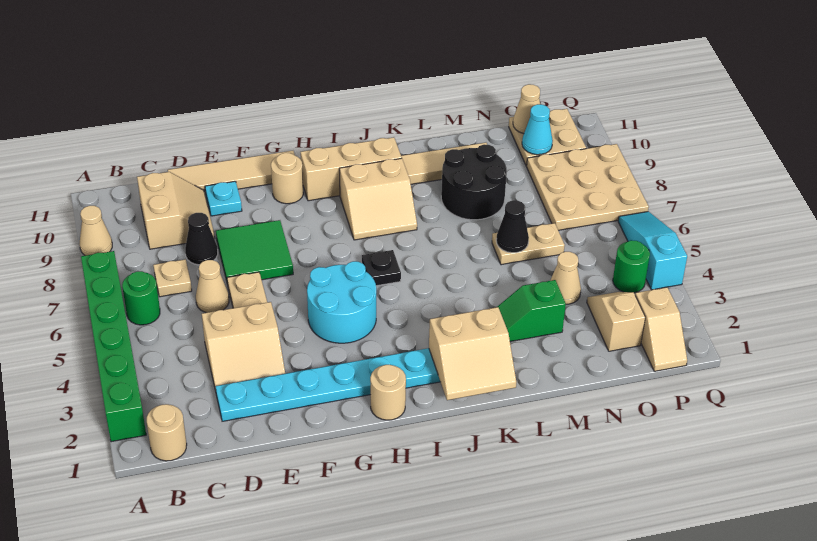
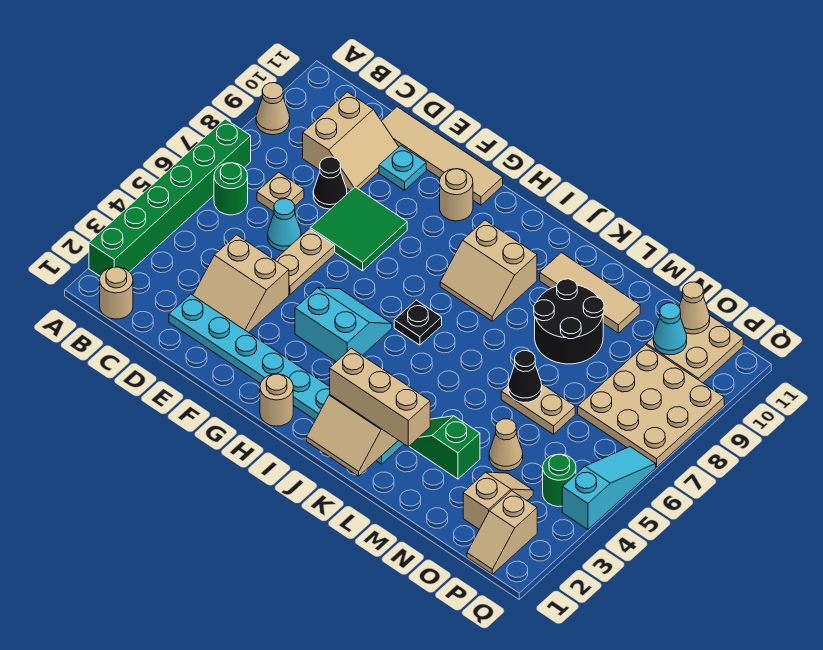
tan 1x1 cone [196,260,229,313] -> cyan 1x1 cone [268,199,301,251]
cyan 2x2 round brick [307,261,376,343] -> cyan 2x2 slope [295,288,392,362]
tan 1x3 brick [301,137,402,201] -> tan 1x3 brick moved to [330,348,430,447]

